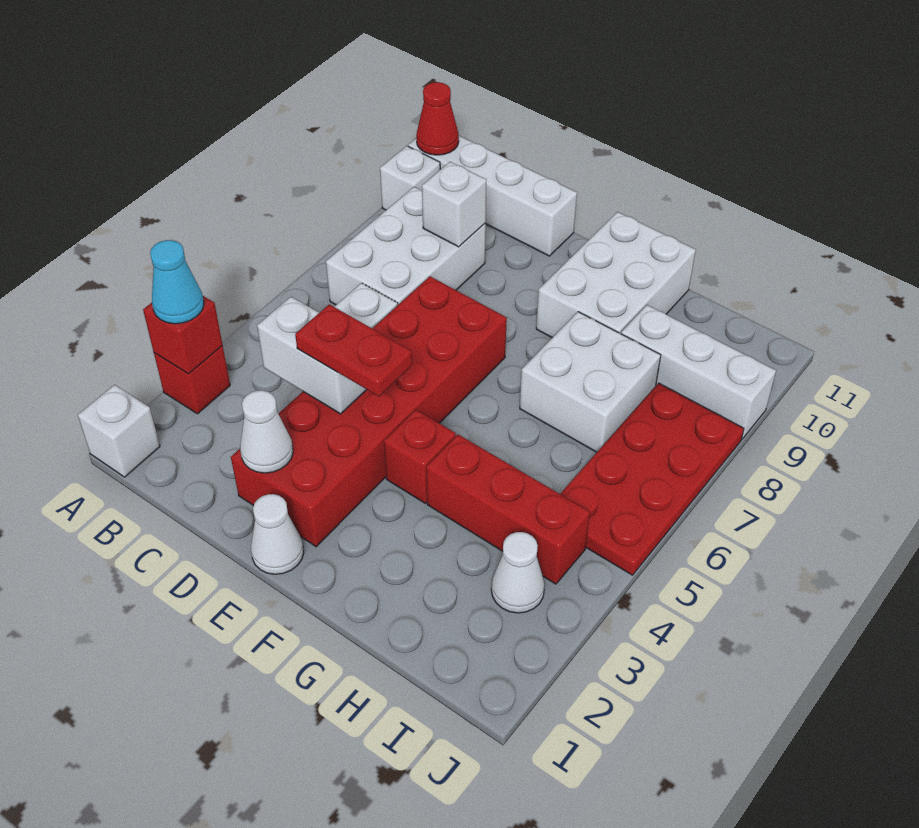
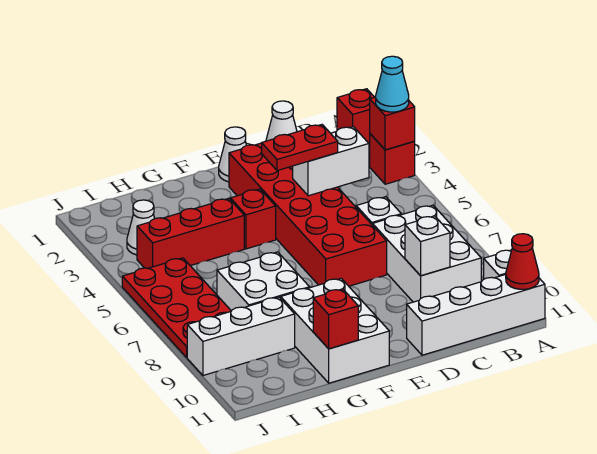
white 1x1 brick [78,385,160,477] -> red 1x1 brick [337,89,374,143]
none -> red 1x1 brick [313,289,358,349]

